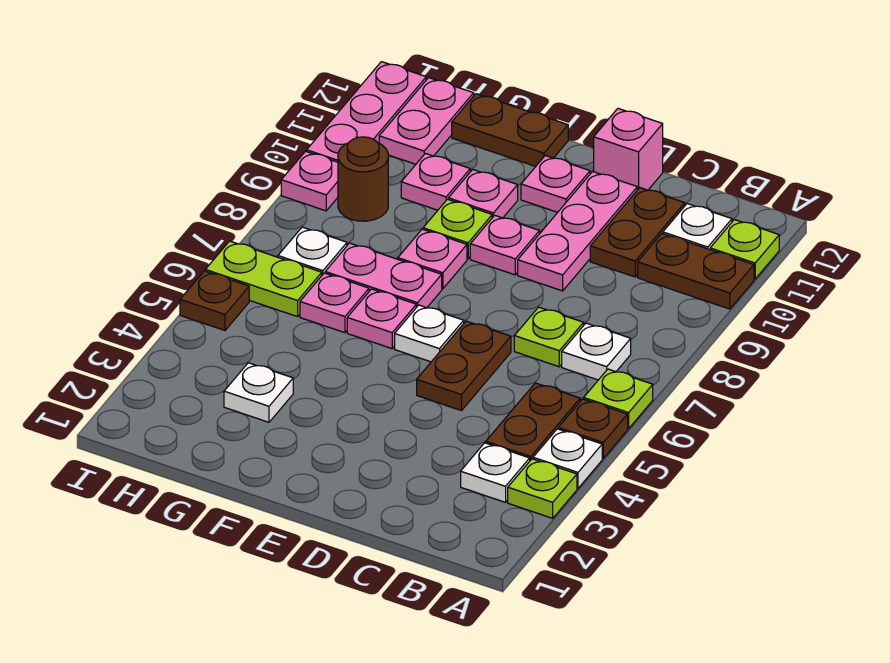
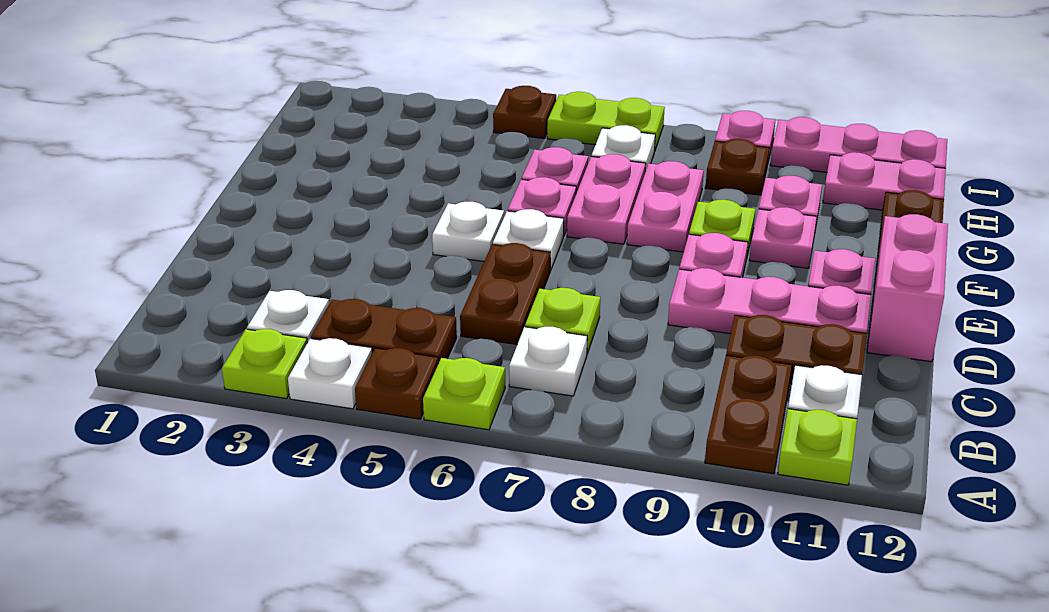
brown 1x2 plate [417,321,511,411] -> brown 1x2 plate turned to [460,243,550,344]
pink 1x1 brick [594,109,663,190] -> pink 1x2 brick [867,214,948,362]
pink 1x1 plate [398,229,467,289] -> pink 1x2 plate [627,161,704,252]
white 1x1 plate [224,363,293,422] -> white 1x1 plate moved to [432,202,504,261]
lime 1x2 plate [205,241,322,317] -> lime 1x2 plate turned to [547,92,665,151]
brown 1x1 round brick [338,137,388,221] -> brown 1x1 plate [706,139,769,195]

